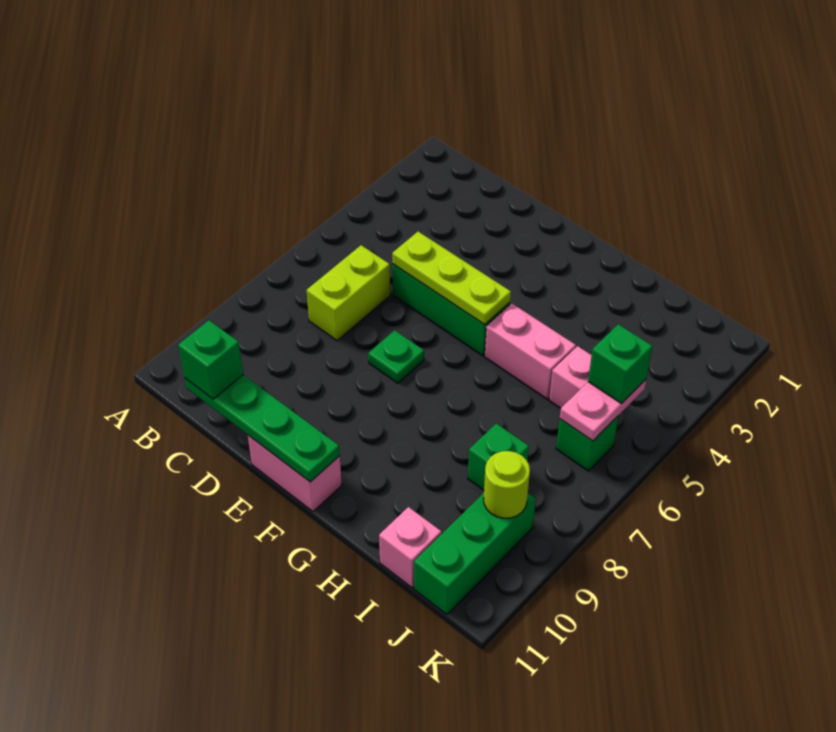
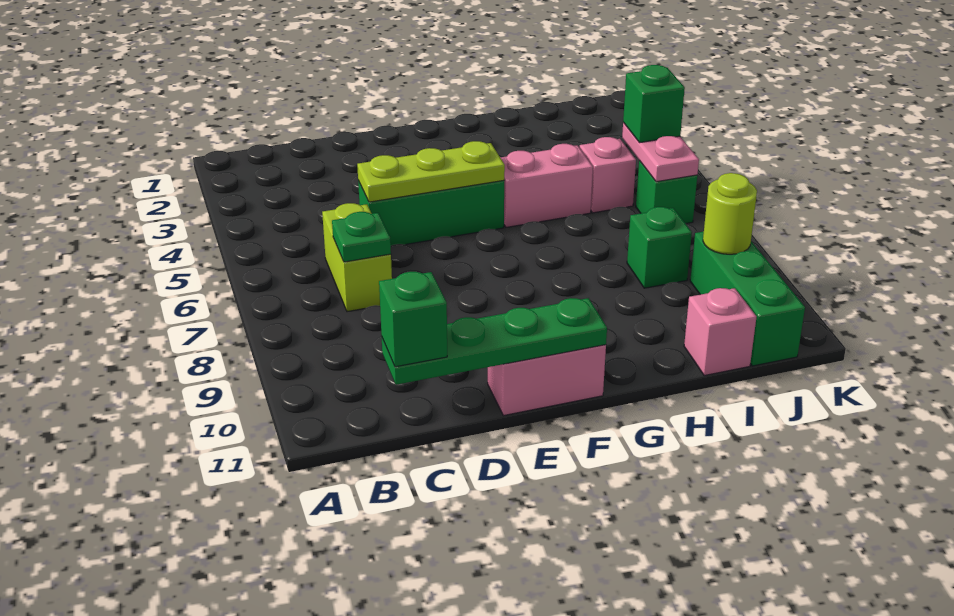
green 1x1 plate [368,330,424,383] -> green 1x1 plate moved to [332,212,391,262]

